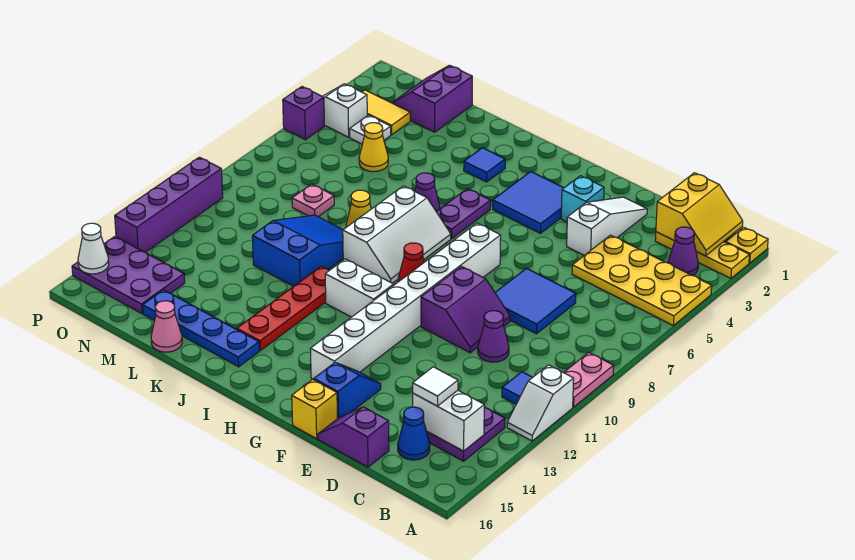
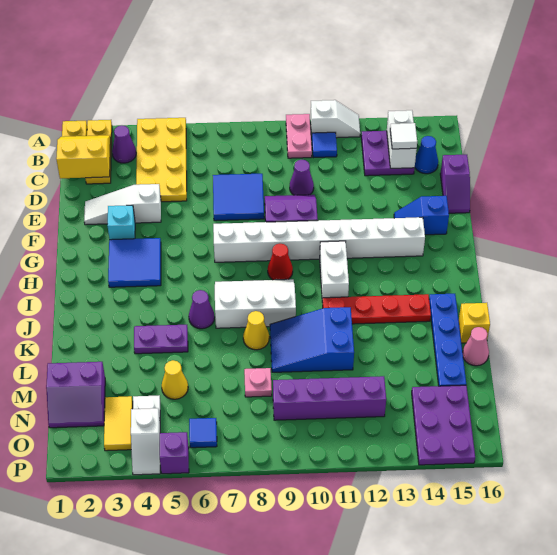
pink 1x2 plate [564,352,614,407] -> pink 1x2 plate turned to [286,114,312,158]
yellow 1x1 brick [292,379,338,439] -> yellow 1x1 brick moved to [459,303,490,343]
purple 1x2 plate [436,189,491,238] -> purple 1x2 plate moved to [134,325,188,354]
blue 1x1 tile [464,148,505,182] -> blue 1x1 tile moved to [189,418,217,448]
purple 1x4 brick [115,157,223,252] -> purple 1x4 brick moved to [273,376,386,420]
white 1x1 cone [78,223,109,274] -> none

